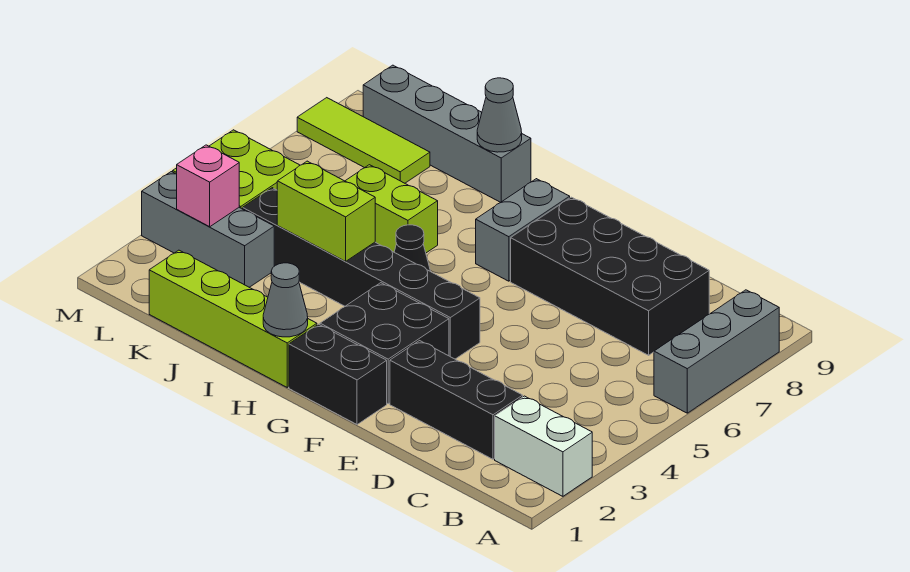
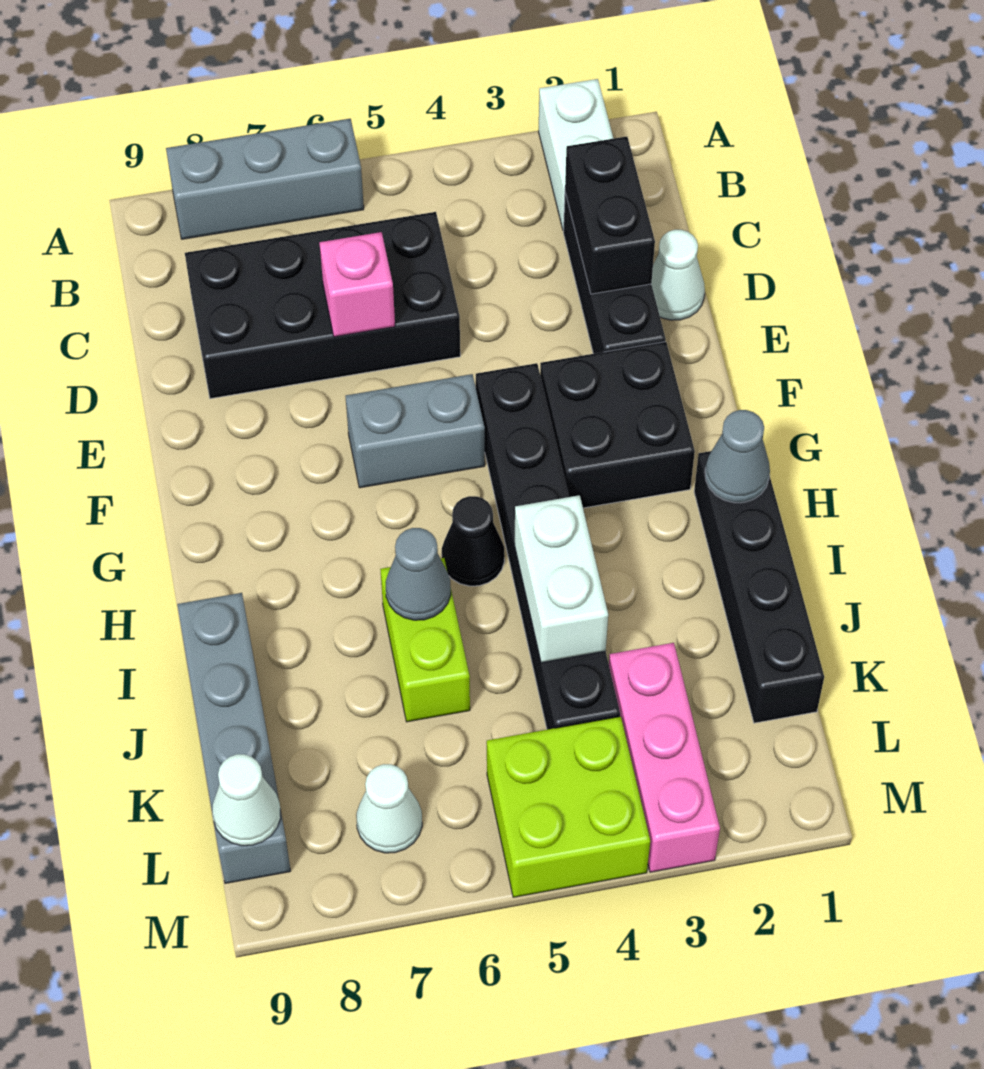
black 2x4 brick [511,197,709,355] -> black 2x4 brick turned to [185,212,460,399]
none -> white 1x1 cone [651,230,705,320]
black 1x2 brick [289,324,387,425] -> black 1x2 brick moved to [565,137,655,294]
grey 1x2 brick [476,179,570,281] -> grey 1x2 brick moved to [346,374,485,488]
lime 1x4 brick [149,250,317,387] -> black 1x4 brick [694,451,824,723]
lime 1x2 brick [277,161,375,261] -> white 1x2 brick [514,495,608,663]
grey 1x1 cone [477,78,522,152] -> grey 1x1 cone moved to [386,528,451,620]
grey 1x3 brick [142,172,274,287] -> pink 1x3 brick [609,643,720,872]
lime 1x3 tile [297,98,430,183] -> none
pink 1x1 brick [177,145,239,227] -> pink 1x1 brick moved to [319,232,395,337]
none -> white 1x1 cone [356,764,422,853]
none -> white 1x1 cone [212,754,281,846]

